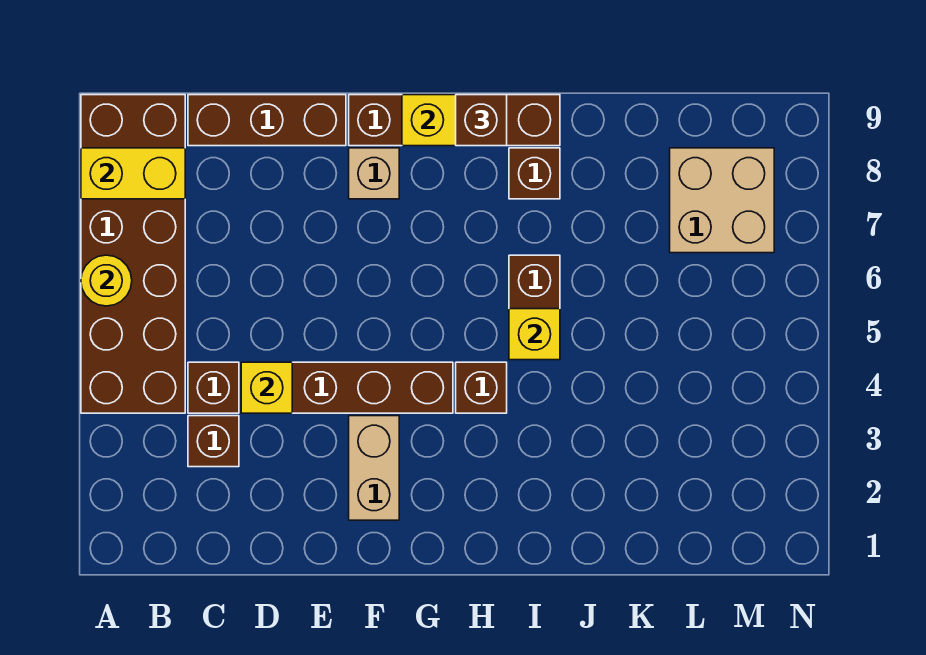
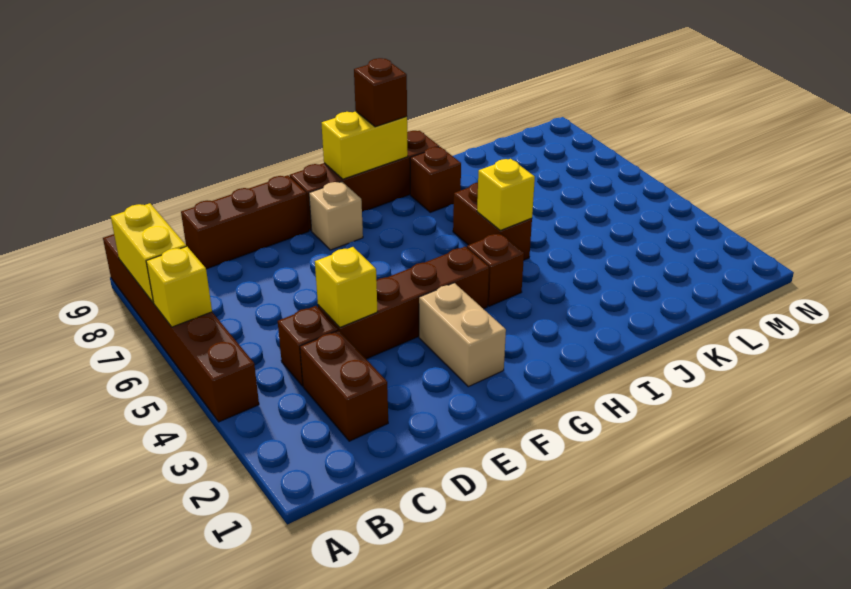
brown 2x6 brick [81,95,185,413] -> brown 1x6 brick [103,234,259,422]
yellow 1x1 round brick [81,255,132,306] -> yellow 1x1 brick [146,246,212,327]
yellow 1x2 brick [81,148,185,199] -> yellow 1x2 brick turned to [111,203,186,303]
brown 1x1 brick [188,416,239,467] -> brown 1x2 brick [300,330,388,441]
tan 2x2 brick [670,148,774,253] -> none

